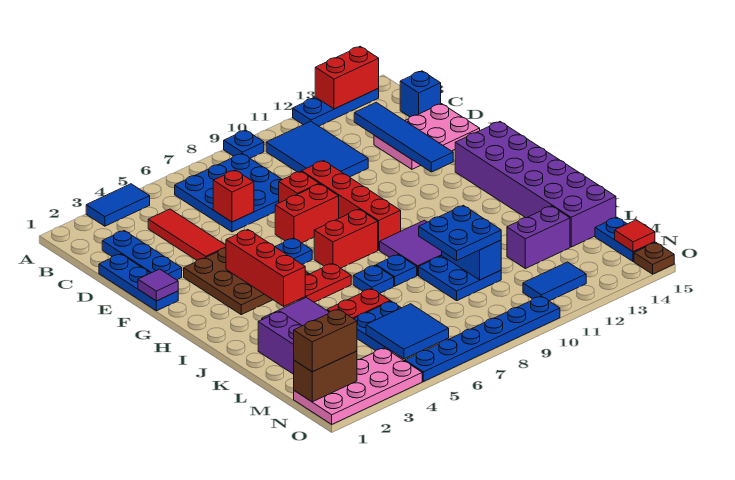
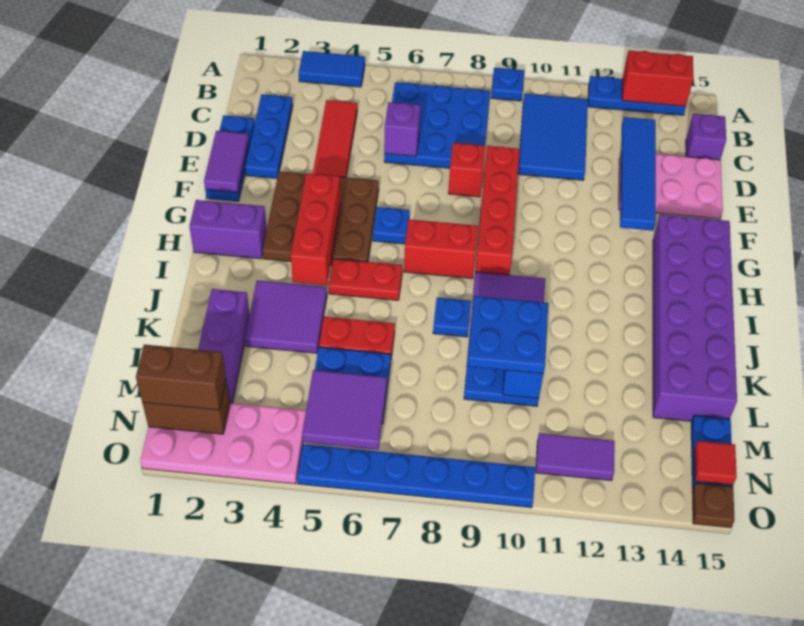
blue 1x1 brick [400,71,441,117] -> purple 1x1 brick [686,114,726,160]
red 1x1 brick [213,170,254,222] -> purple 1x1 brick [384,102,421,156]
purple 1x1 tile [138,269,178,301] -> purple 1x2 tile [204,131,249,193]
red 1x2 brick [275,184,339,243] -> none
blue 1x1 plate [353,265,394,294] -> none
purple 1x2 brick [507,206,570,269] -> purple 1x2 brick moved to [189,200,267,259]
blue 2x2 tile [366,304,449,359] -> purple 2x2 tile [302,370,387,450]
blue 1x2 tile [523,262,586,301] -> purple 1x2 tile [536,433,615,481]

